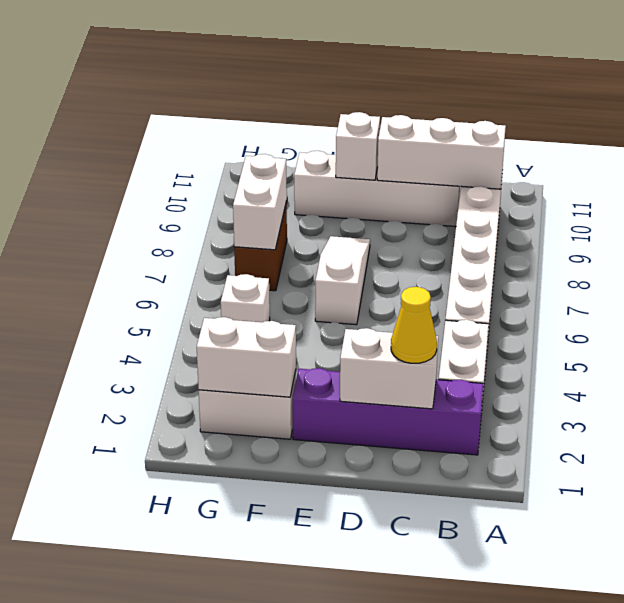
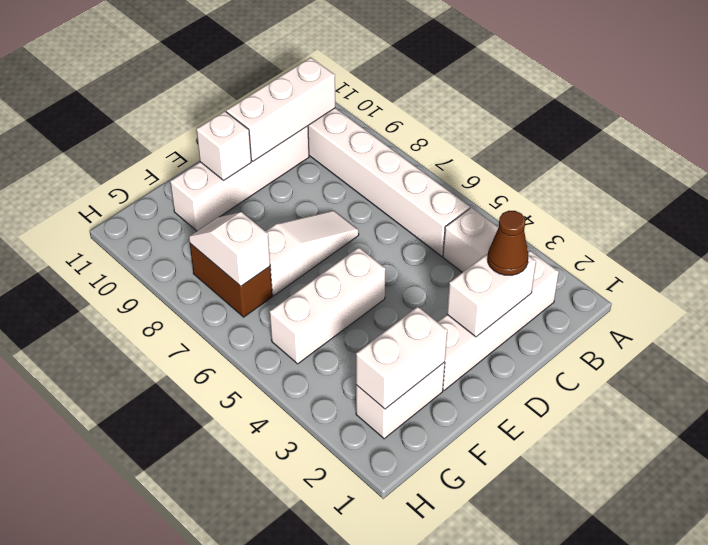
purple 1x4 brick [293,368,483,455] -> white 1x4 brick [438,251,559,390]
yellow 1x1 cone [391,287,437,363] -> brown 1x1 cone [488,211,528,275]
white 1x3 slope [315,236,370,325] -> white 1x3 slope turned to [266,210,359,296]
white 1x1 brick [221,274,270,322] -> white 1x3 brick [270,247,386,364]
white 1x2 brick [233,154,287,250] -> white 1x2 slope [189,212,270,286]

